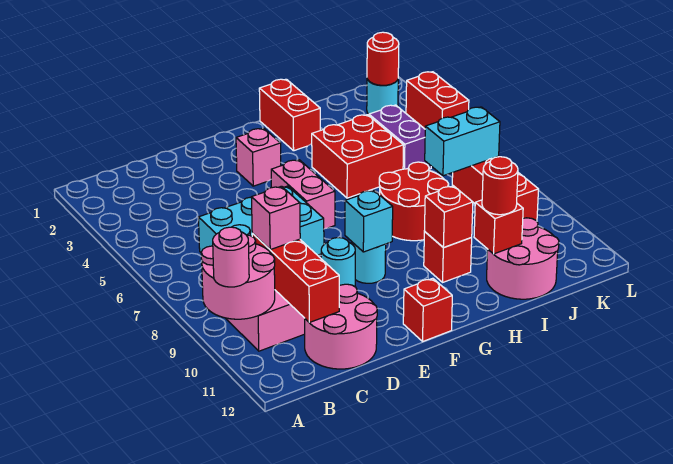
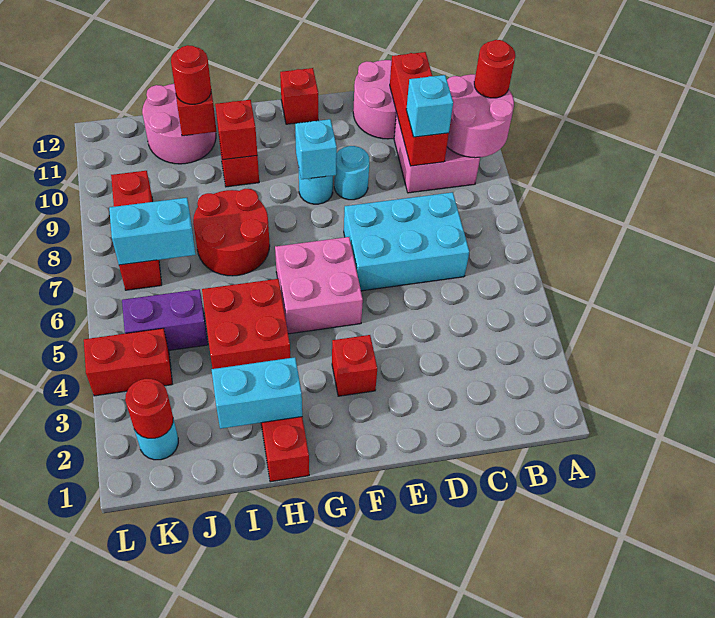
pink 1x1 round brick [213,227,249,287] -> red 1x1 round brick [474,40,515,98]
pink 1x1 brick [251,186,300,250] -> cyan 1x1 brick [406,75,453,137]
pink 1x1 brick [236,128,281,186] -> red 1x1 brick [332,335,377,396]
pink 1x2 brick [271,160,335,229] -> pink 2x2 brick [275,237,363,334]
none -> cyan 1x2 brick [212,357,302,429]
purple 1x2 brick [369,105,431,169] -> purple 1x2 brick turned to [122,289,208,350]
red 1x2 brick [406,72,469,129] -> red 1x2 brick turned to [84,328,172,396]

